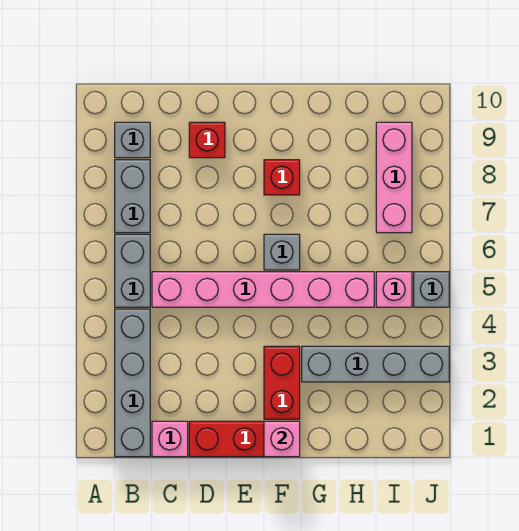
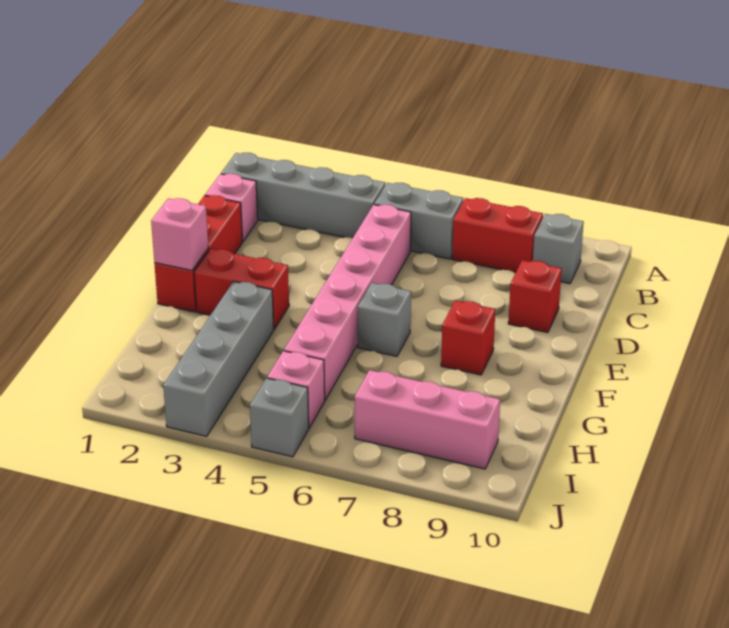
grey 1x2 brick [115,160,150,233] -> red 1x2 brick [452,198,543,273]

